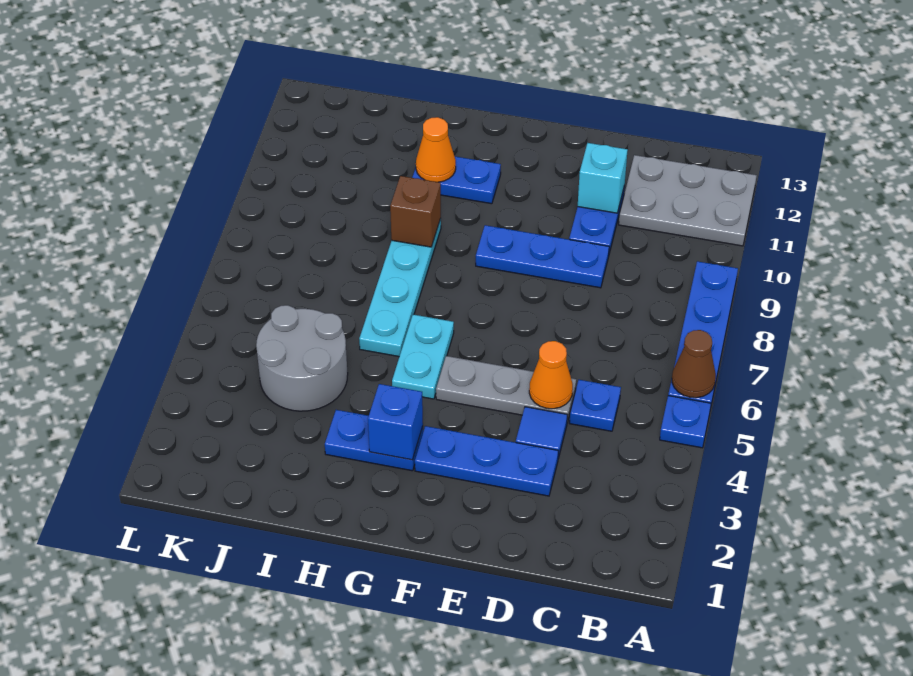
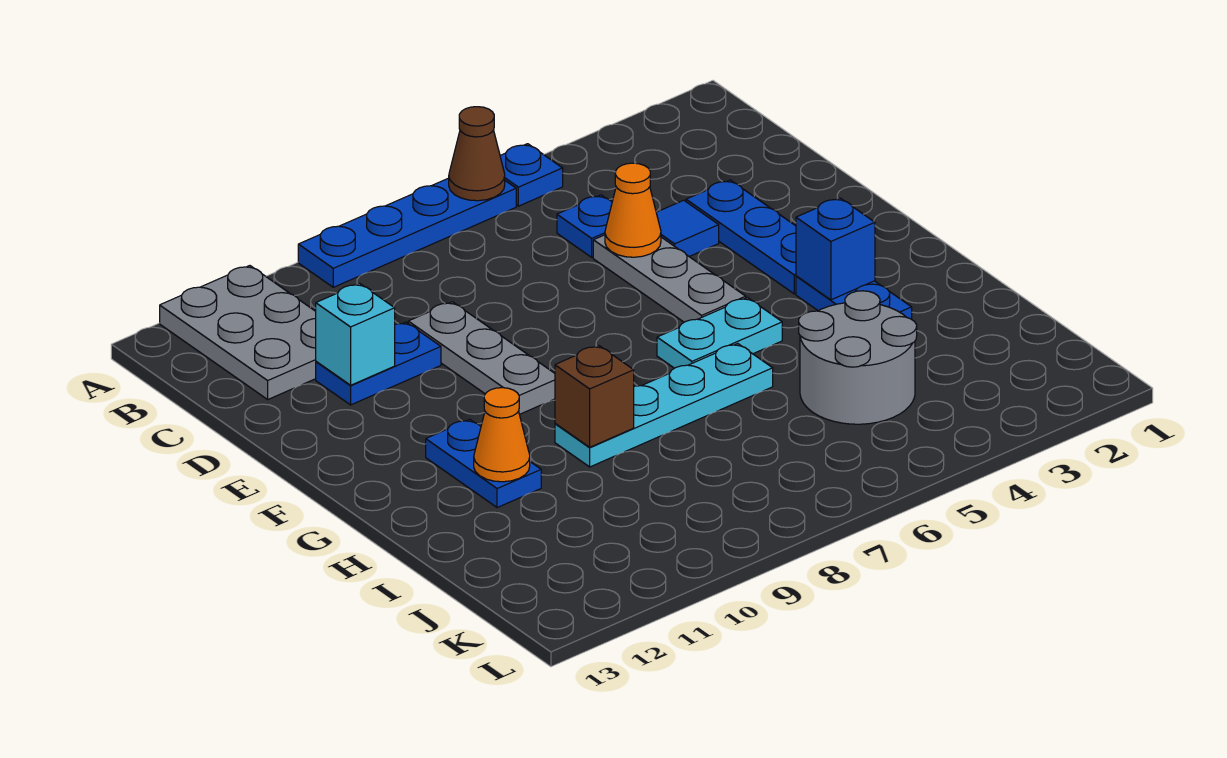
blue 1x3 plate [476,225,609,288] -> grey 1x3 plate [408,302,555,414]

